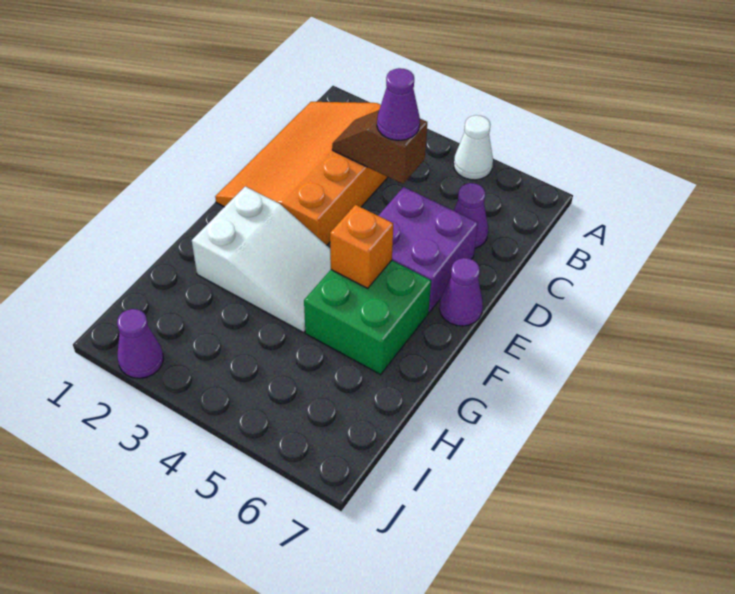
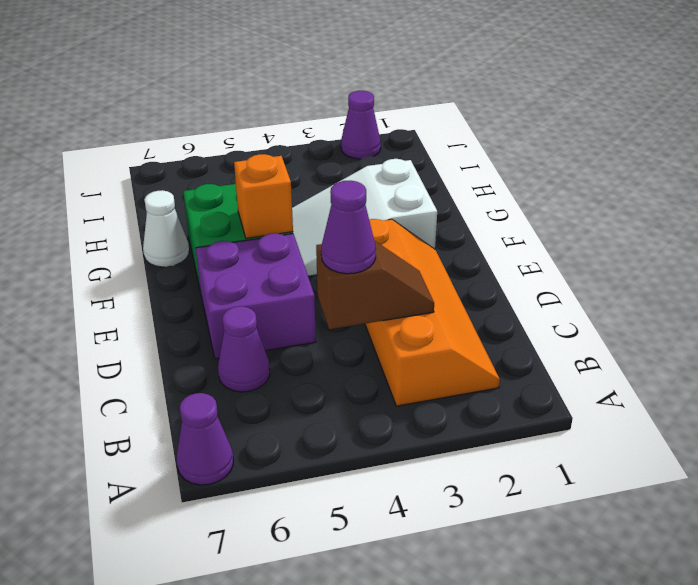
white 1x1 cone [454,115,493,180] -> white 1x1 cone moved to [143,190,189,267]
orange 3x4 slope [215,102,388,245] -> orange 2x4 slope [365,219,500,406]
purple 1x1 cone [439,258,483,326] -> purple 1x1 cone moved to [177,393,233,485]

